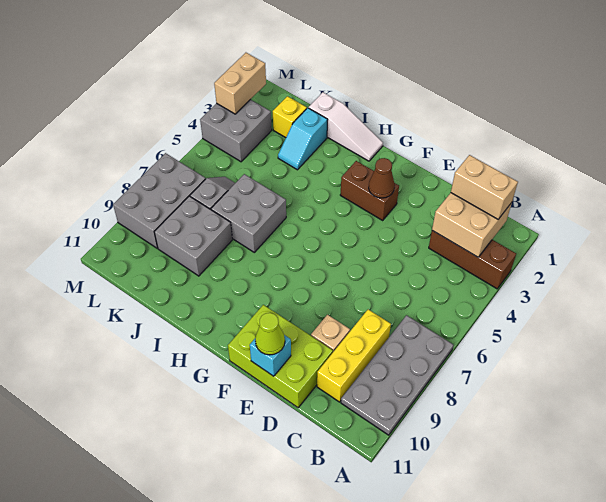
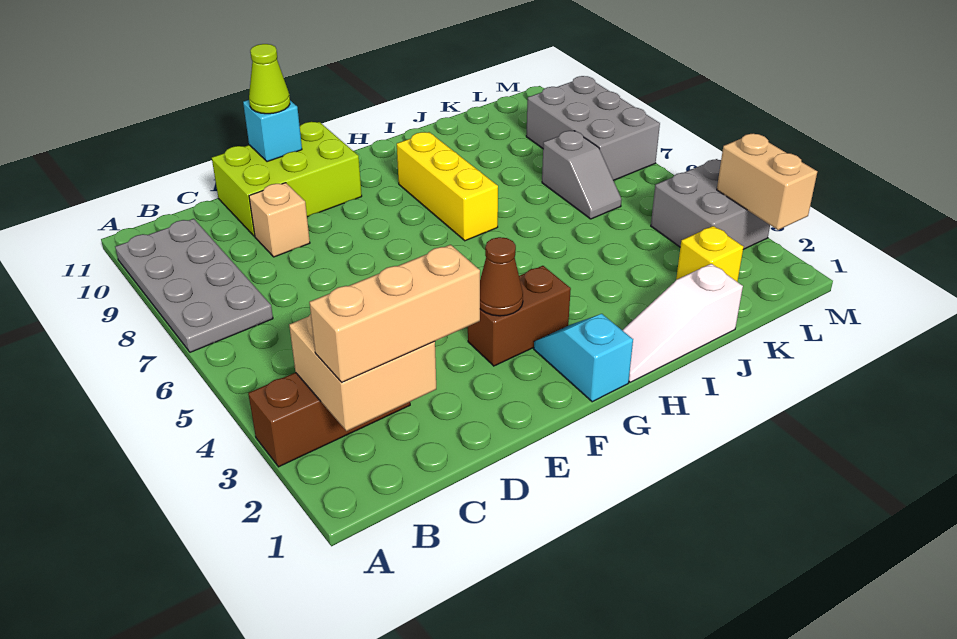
tan 1x2 brick [451,155,518,219] -> tan 1x3 brick [309,245,480,382]
yellow 1x3 brick [317,309,391,402] -> yellow 1x3 brick moved to [397,132,498,241]
grey 2x2 brick [211,174,286,252] -> none
cyan 1x2 slope [278,108,328,170] -> cyan 1x2 slope moved to [534,314,633,402]
grey 2x2 brick [154,196,232,276] -> none

